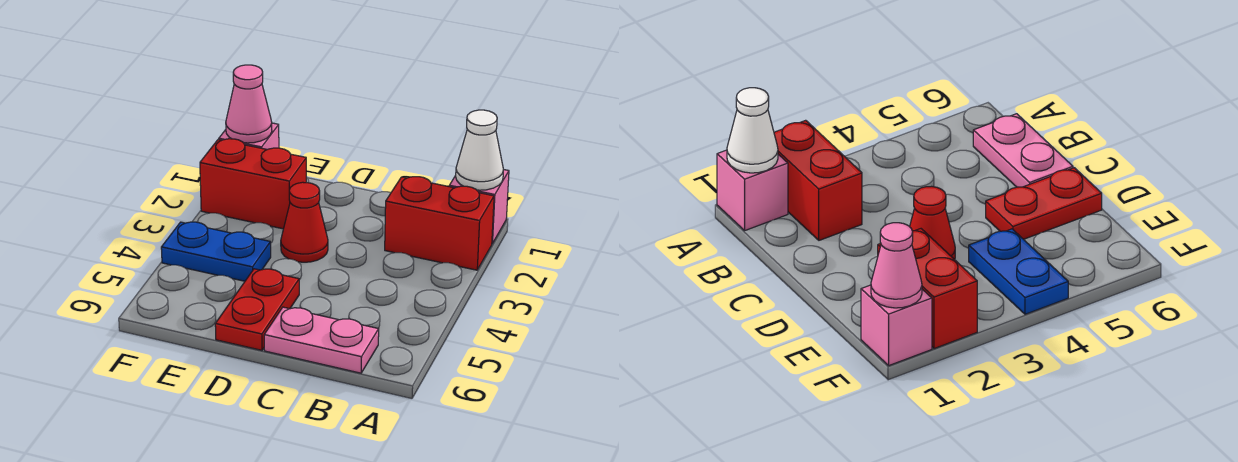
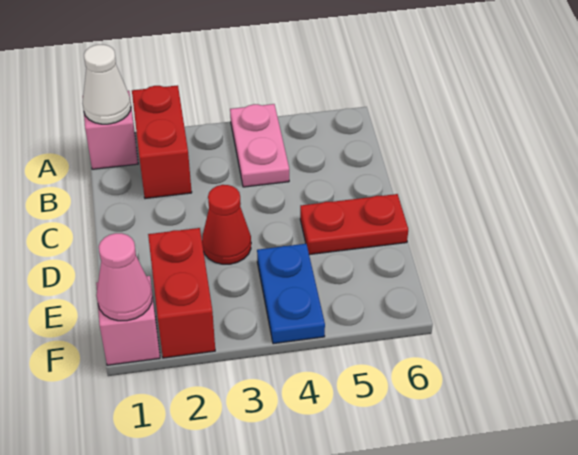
pink 1x2 plate [264,307,379,373] -> pink 1x2 plate moved to [230,104,289,187]

